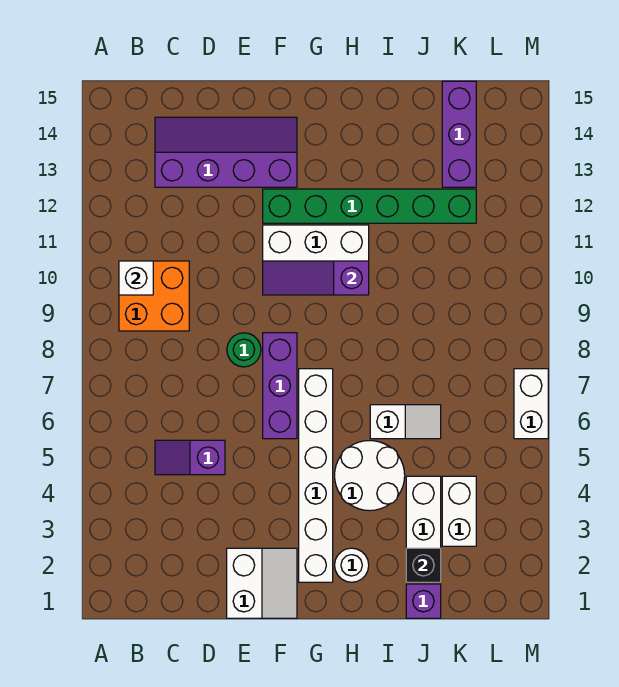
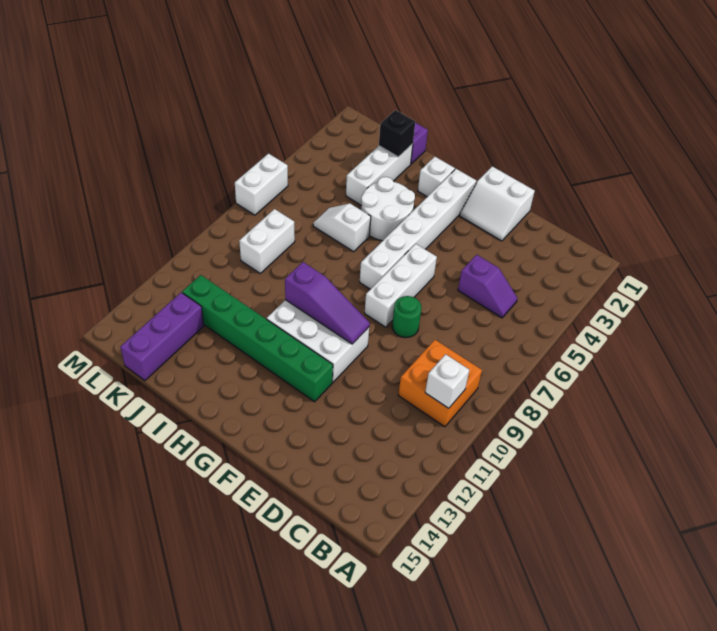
purple 2x4 slope [155,117,297,187] -> none
white 2x2 slope [227,548,297,618] -> white 2x2 slope turned to [460,166,535,241]
purple 1x3 brick [263,333,297,439] -> white 1x3 brick [365,244,437,327]
white 1x1 round brick [335,548,369,582] -> white 1x1 brick [418,157,455,197]
white 1x2 brick [442,476,476,546] -> white 1x2 brick moved to [239,209,295,273]

